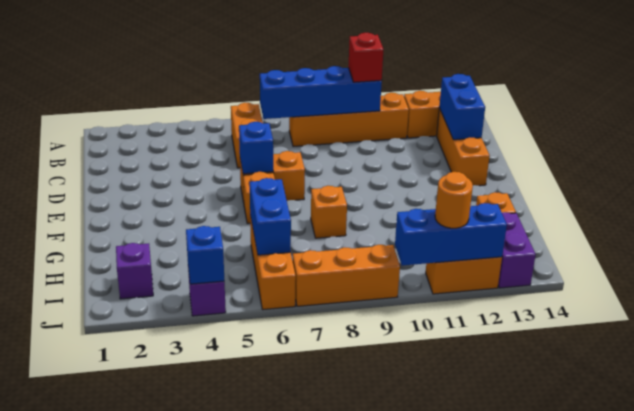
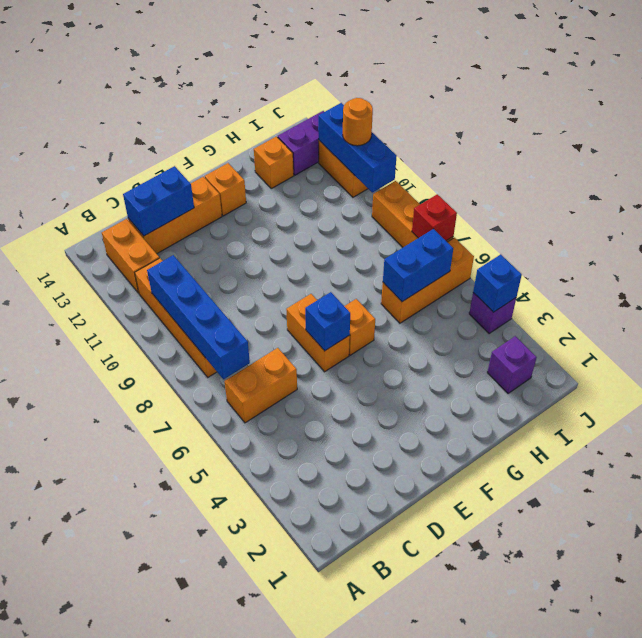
red 1x1 brick [348,33,384,82] -> red 1x1 brick moved to [412,194,457,241]
orange 1x1 brick [311,186,347,238] -> orange 1x1 brick moved to [205,163,246,216]

